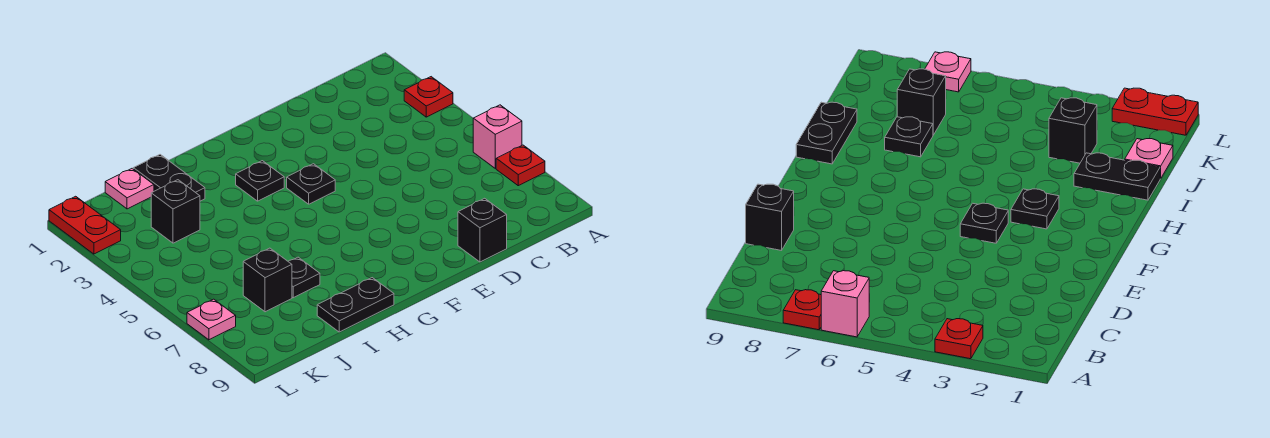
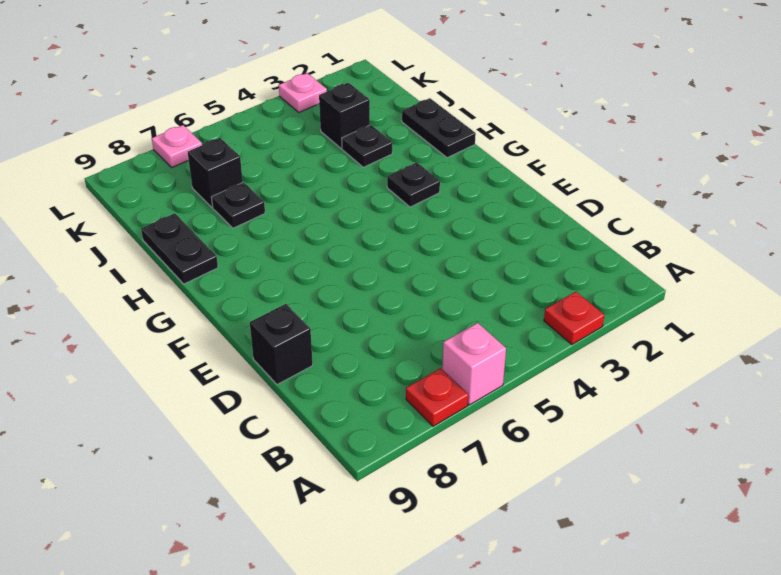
black 1x1 plate [287,164,335,204] -> black 1x1 plate moved to [342,125,392,167]
black 1x2 plate [133,155,205,201] -> black 1x2 plate turned to [402,98,476,158]
pink 1x1 plate [105,169,154,209] -> pink 1x1 plate moved to [279,73,327,112]
red 1x2 plate [49,196,121,254] -> none

